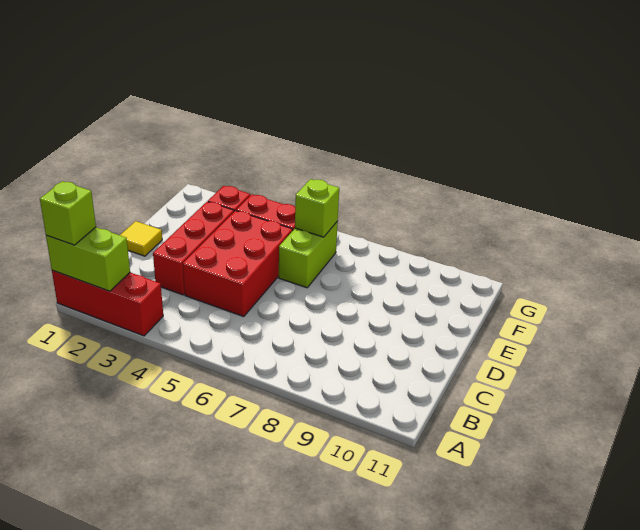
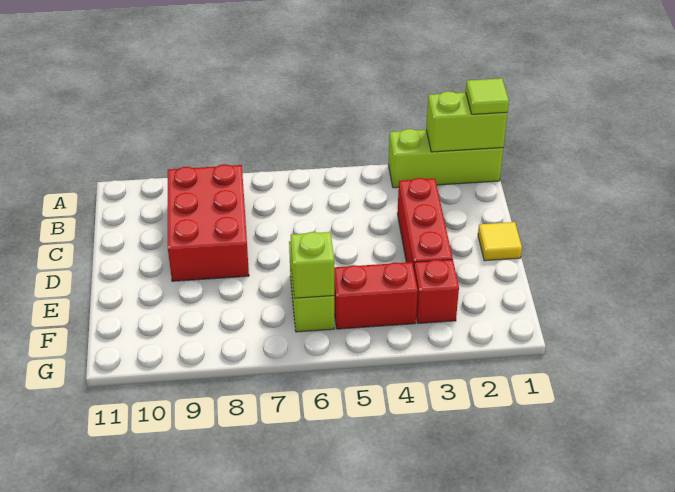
red 1x3 brick [52,270,163,336] -> lime 1x3 brick [388,129,503,188]
lime 1x1 brick [40,181,96,245] -> lime 1x1 tile [466,78,509,114]
red 2x3 brick [183,211,293,317] -> red 2x3 brick moved to [168,164,249,281]

